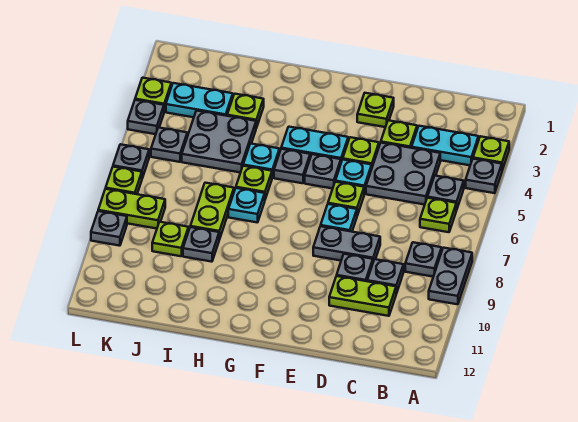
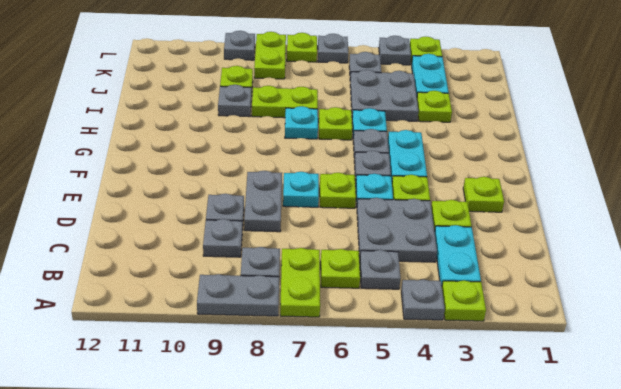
lime 1x2 plate [329,276,396,316] -> lime 1x2 plate moved to [280,248,320,317]

